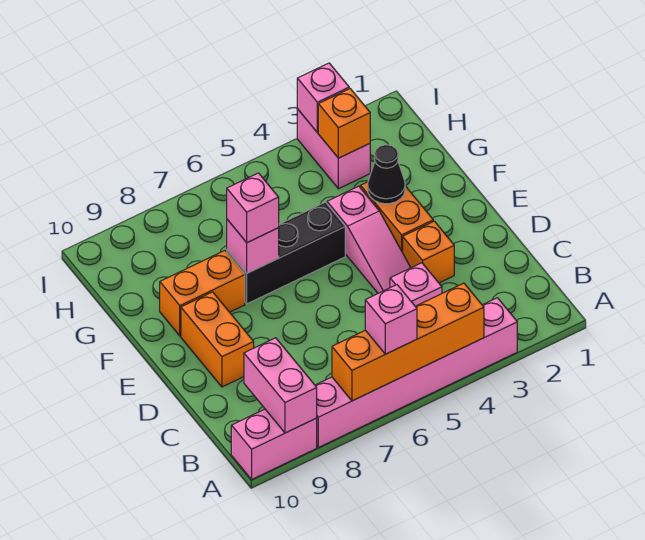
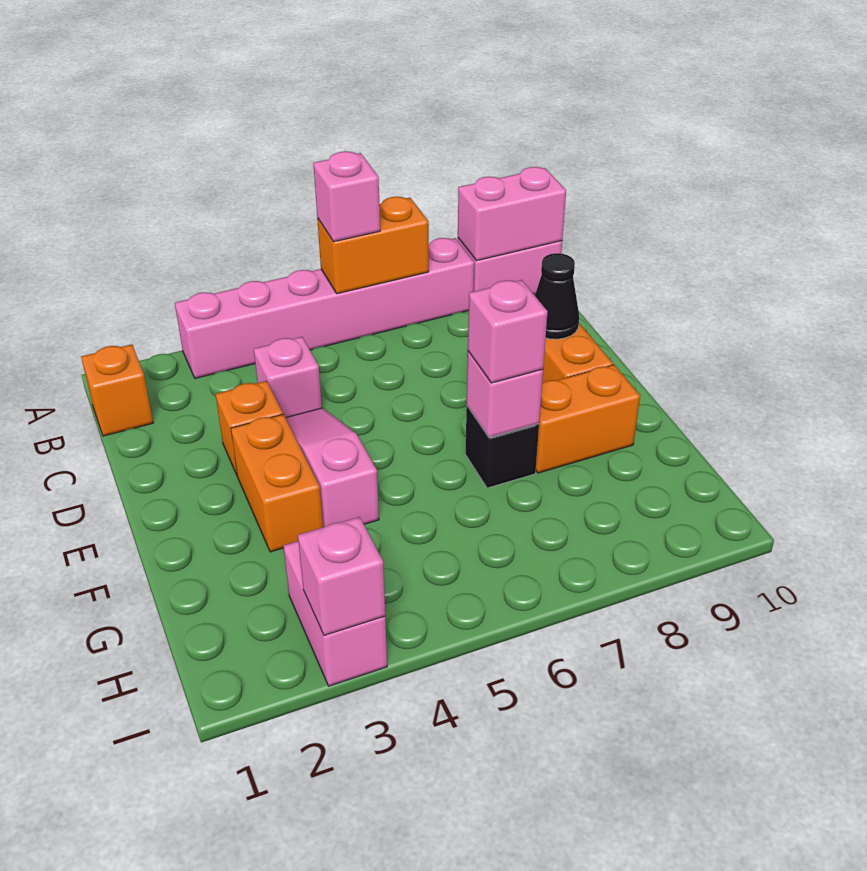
orange 1x4 brick [332,283,484,401] -> orange 1x2 brick [317,197,429,294]
pink 1x2 brick [244,338,317,433] -> pink 1x2 brick turned to [458,167,566,261]
black 1x1 cone [368,145,405,204] -> black 1x1 cone moved to [535,253,579,339]
black 1x3 brick [227,202,345,304] -> black 1x1 brick [465,406,539,488]
orange 1x1 brick [318,89,370,158] -> orange 1x1 brick moved to [81,344,153,436]

